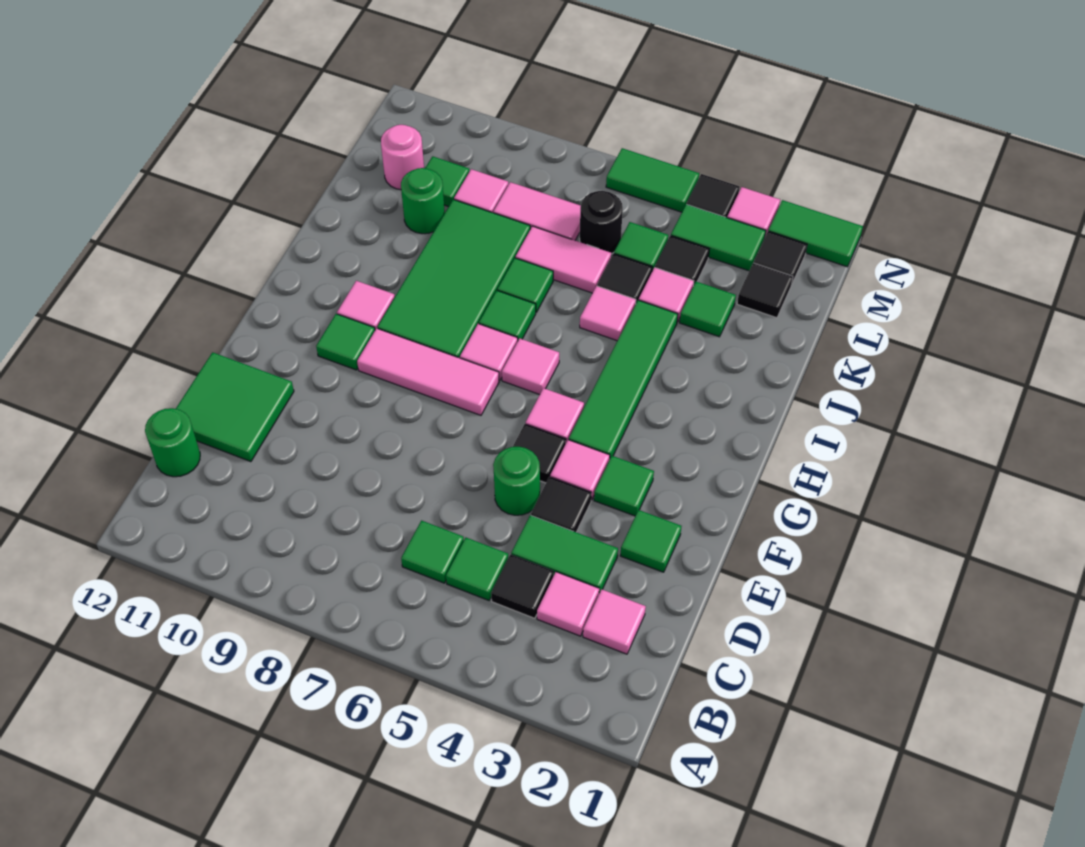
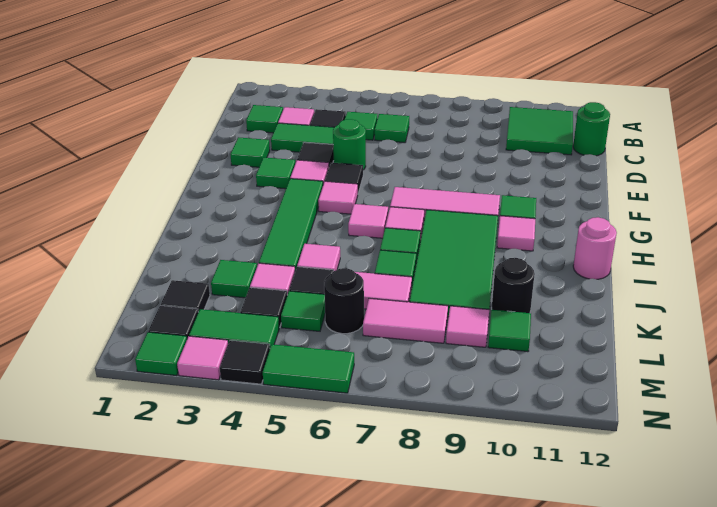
pink 1x1 tile [583,589,646,654] -> green 1x1 tile [246,105,283,133]
green 2x2 tile [176,352,294,462] -> green 2x2 tile moved to [506,107,573,155]
green 1x1 round brick [401,168,445,234] -> black 1x1 round brick [492,258,535,313]
pink 1x1 round brick [381,125,424,190] -> pink 1x1 round brick moved to [573,217,617,279]
green 1x2 tile [768,200,863,267] -> green 1x1 tile [135,332,187,376]

